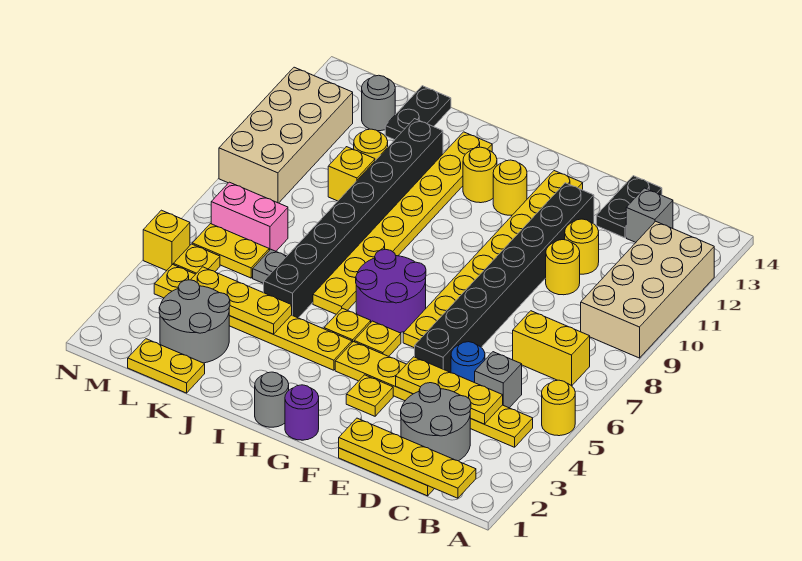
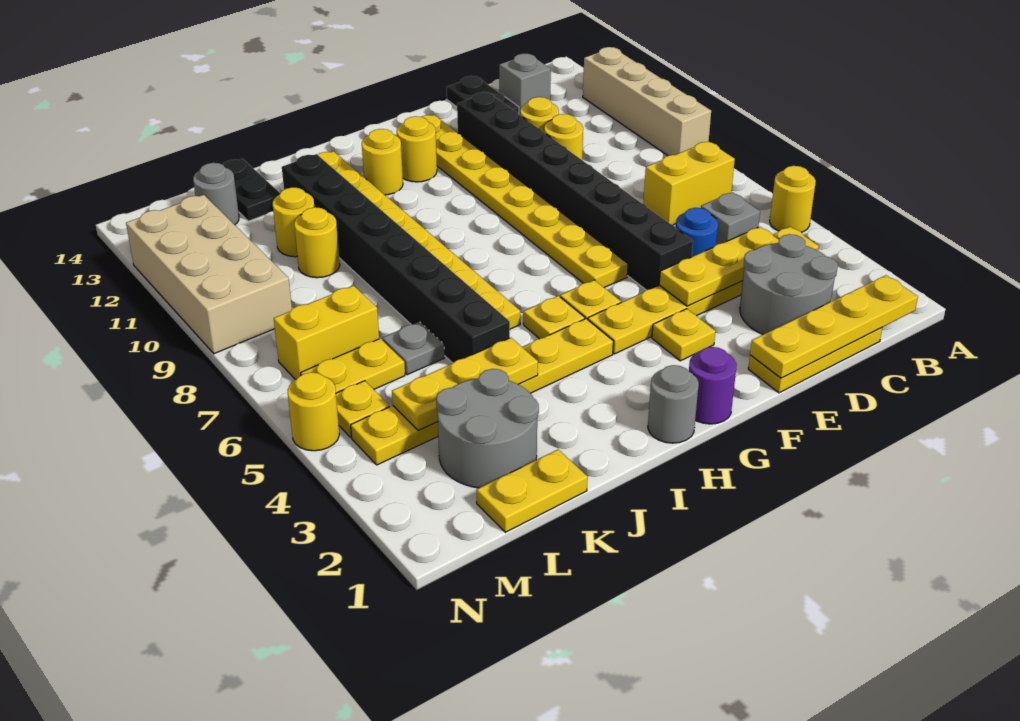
tan 2x4 brick [581,221,714,358] -> tan 1x4 brick [583,47,711,156]
purple 2x2 round brick [356,249,426,333] -> none
yellow 1x1 brick [328,147,375,201] -> yellow 1x1 round brick [294,207,340,278]
pink 1x2 brick [211,182,288,251] -> yellow 1x2 brick [274,286,379,380]
yellow 1x1 brick [143,210,190,271] -> yellow 1x1 round brick [288,372,339,451]

